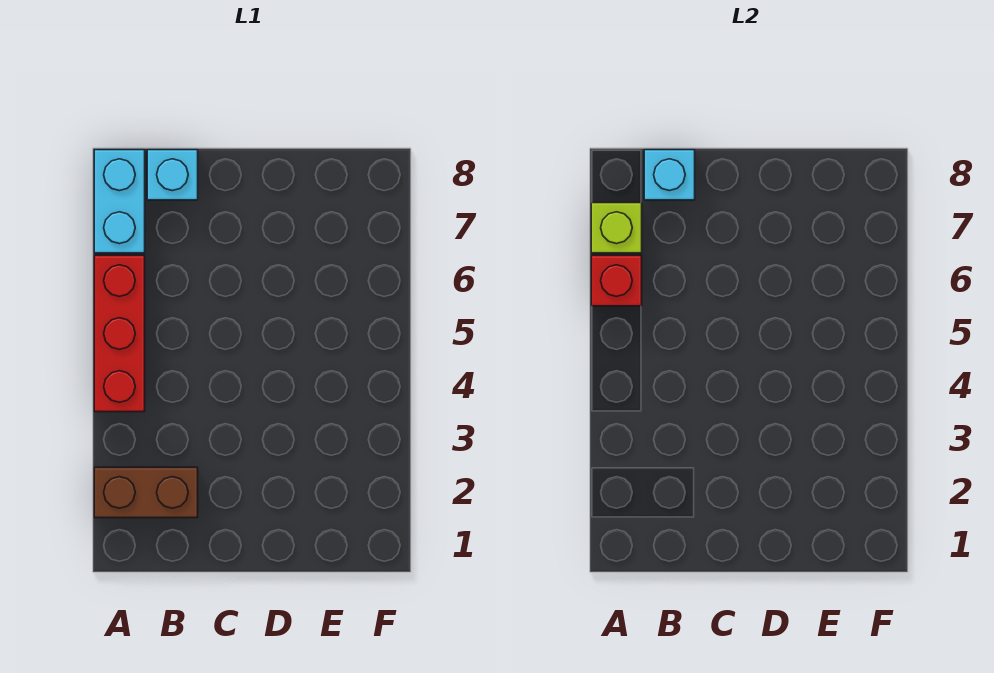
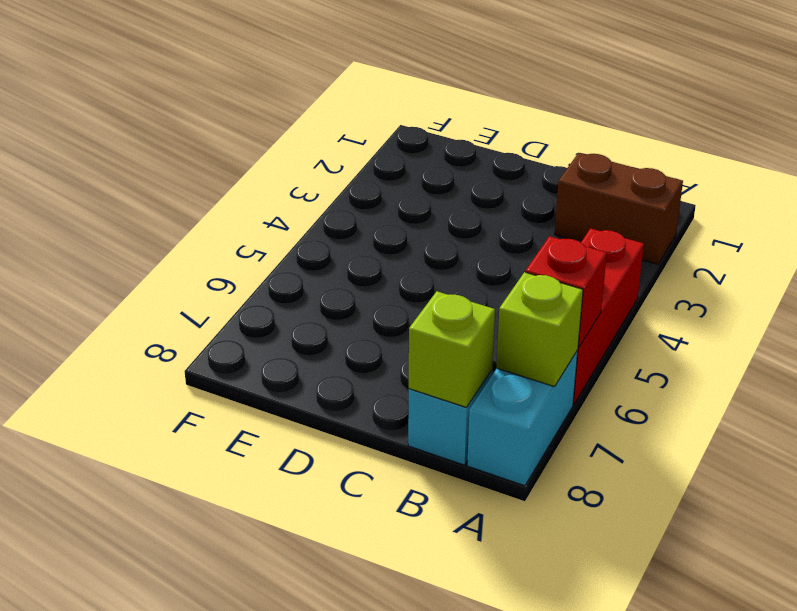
cyan 1x1 brick [644,150,695,200] -> lime 1x1 brick [409,291,495,408]

